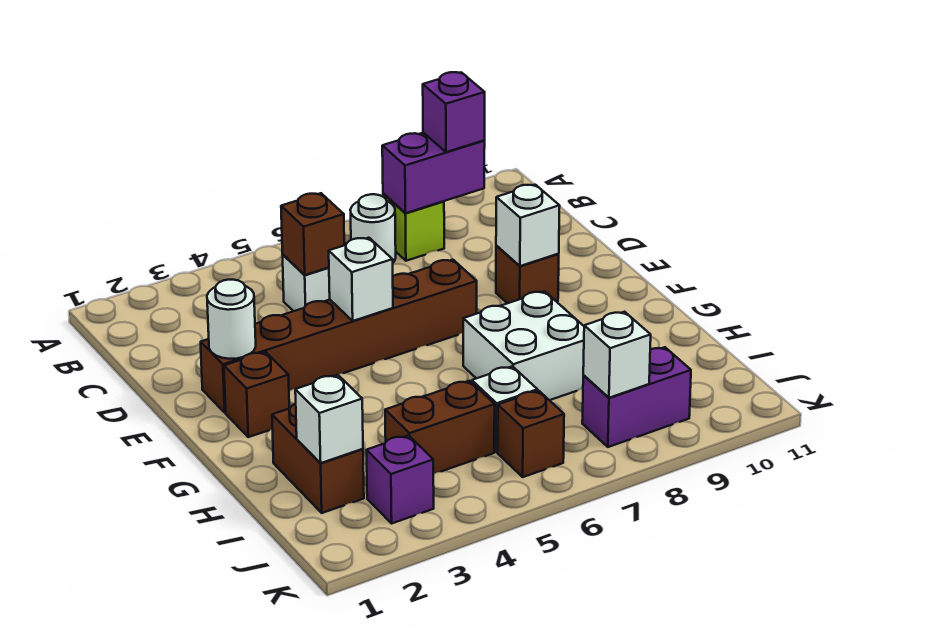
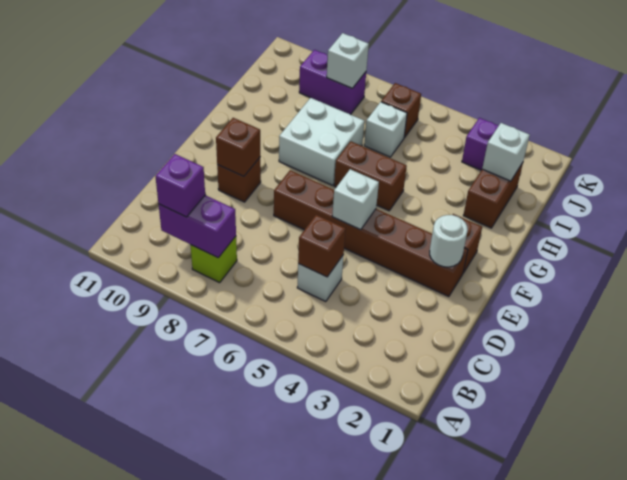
white 1x1 round brick [350,194,396,262] -> none
white 1x1 brick [496,185,560,266] -> brown 1x1 brick [216,118,260,176]
brown 1x2 brick [385,381,495,474] -> brown 1x2 brick moved to [334,141,407,211]

